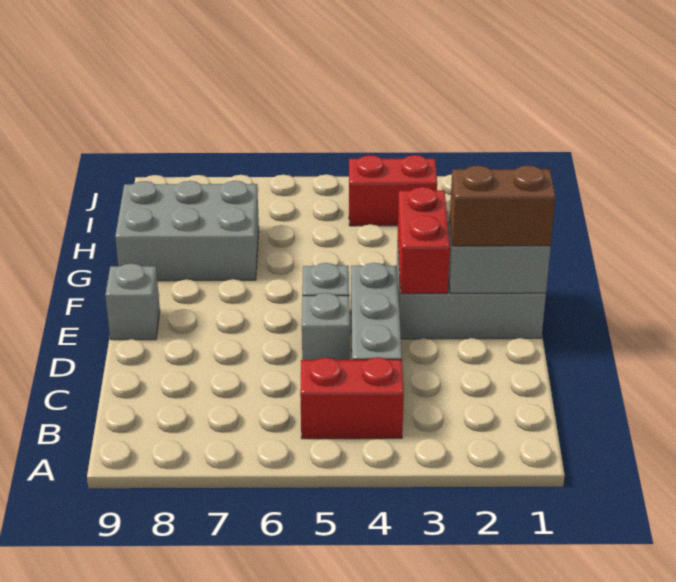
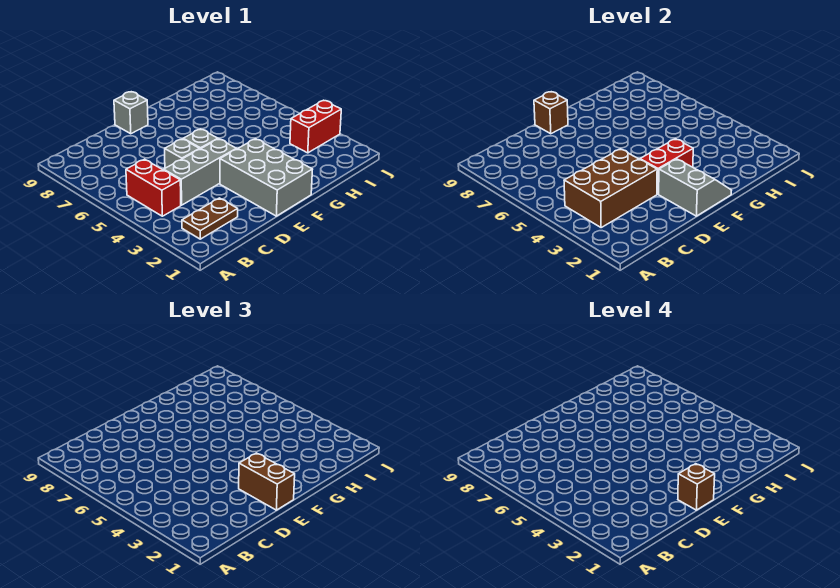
none -> brown 1x2 plate [182,198,238,239]
none -> brown 2x3 brick [564,149,657,228]
none -> brown 1x1 brick [678,464,715,510]
none -> brown 1x1 brick [534,92,568,134]
grey 2x3 brick [115,181,259,281] -> none
red 1x2 brick [349,155,437,226] -> red 1x2 brick turned to [290,100,341,153]

